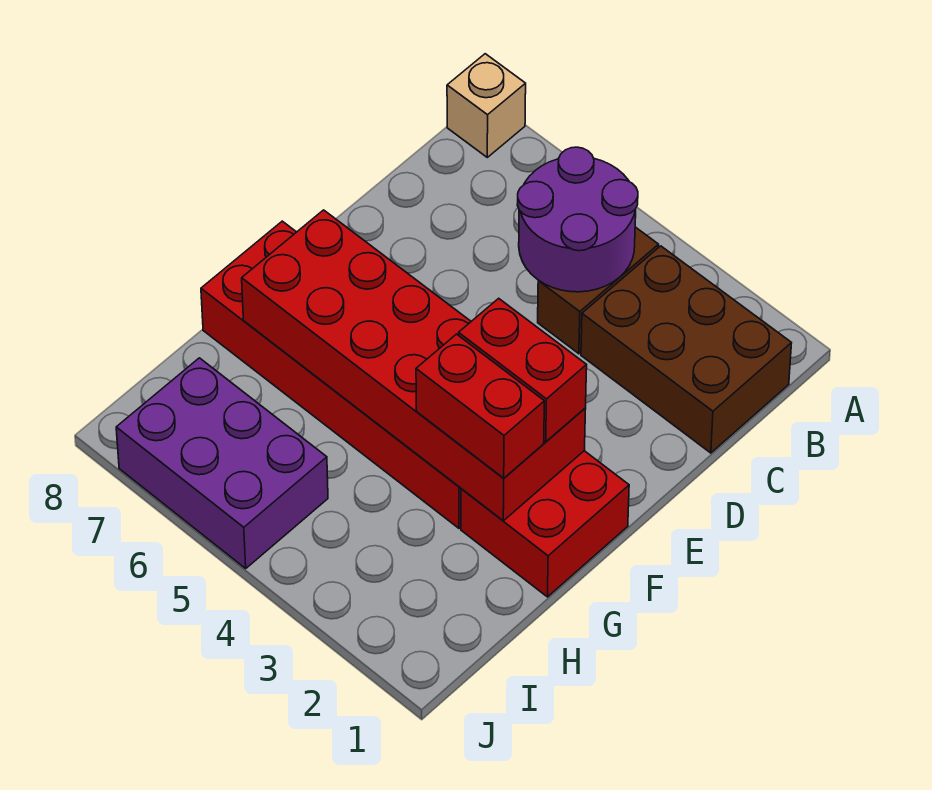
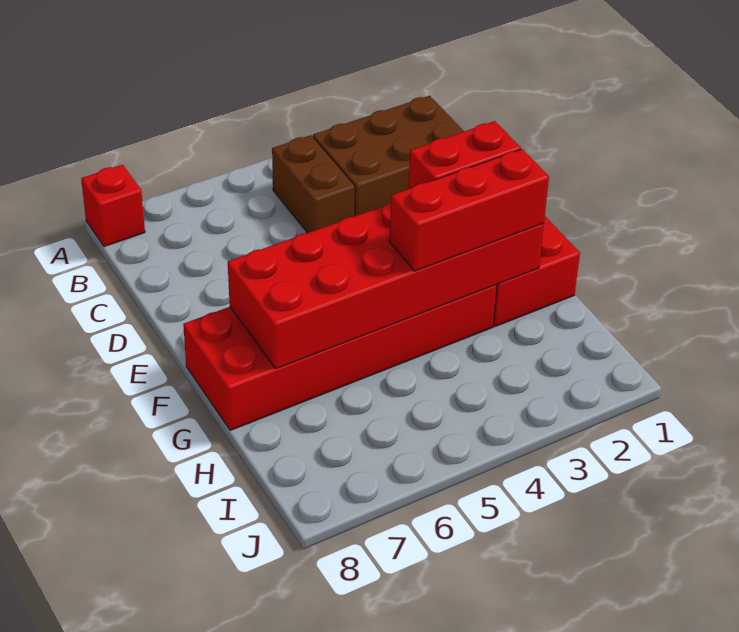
tan 1x1 brick [447,54,526,157] -> red 1x1 brick [81,165,145,247]
purple 2x2 round brick [517,147,638,292] -> none
red 1x2 brick [416,334,544,478] -> red 1x3 brick [390,149,549,271]
purple 2x3 brick [116,358,328,568] -> none

